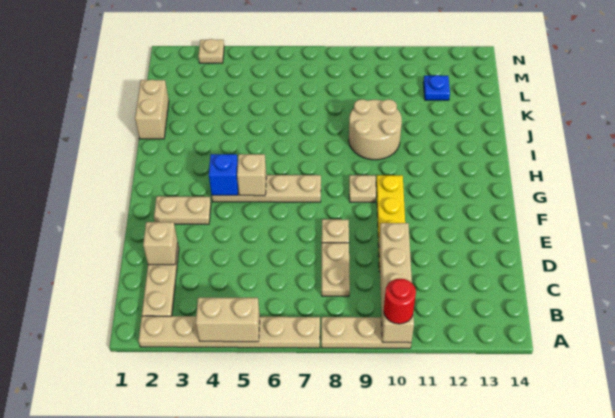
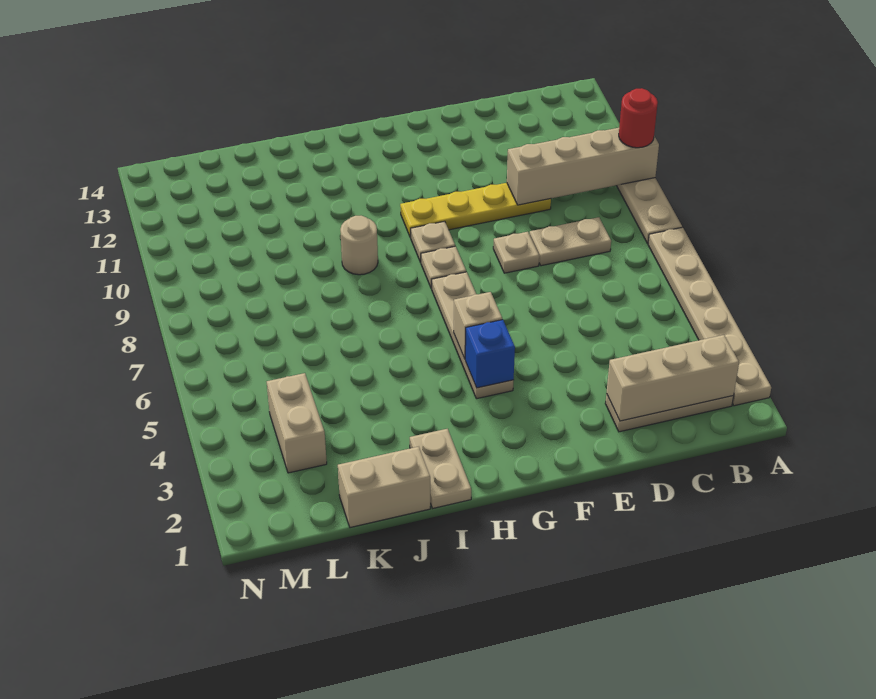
tan 1x2 brick [196,298,260,342] -> tan 1x2 brick moved to [267,373,327,473]
tan 1x1 brick [143,222,178,265] -> tan 1x3 brick [607,335,739,421]
tan 1x2 plate [154,196,211,224] -> tan 1x2 plate moved to [410,429,471,508]
tan 2x2 round brick [349,99,402,160] -> tan 1x1 round brick [340,216,378,275]
blue 1x1 plate [423,75,450,100] -> none
tan 1x1 plate [199,39,224,63] -> tan 1x1 plate moved to [421,246,466,288]

